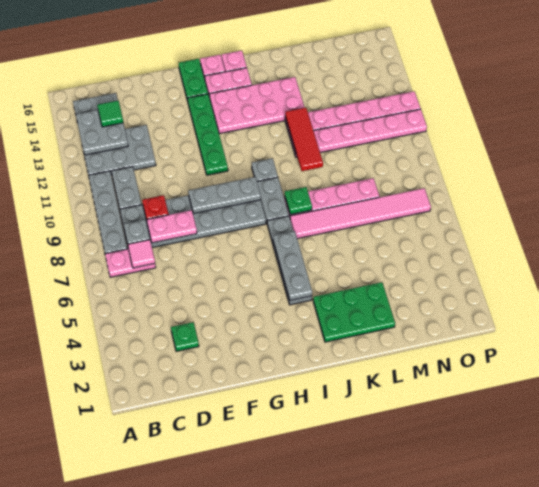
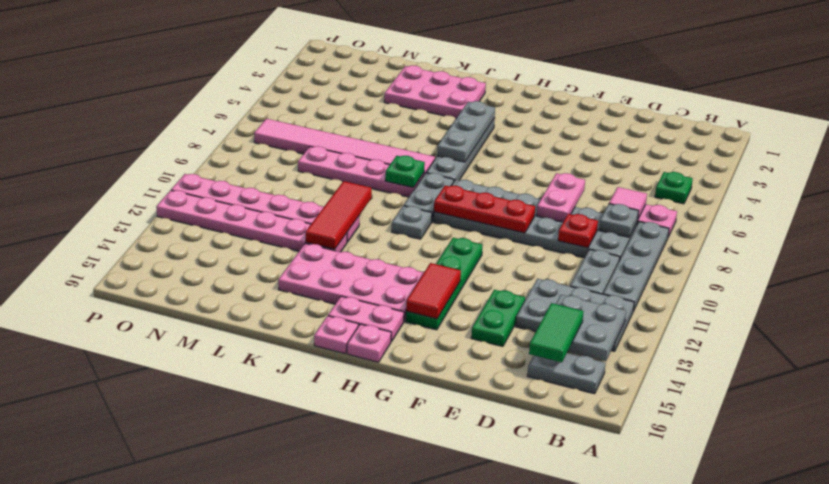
green 1x1 tile [97,101,123,127] -> green 1x2 tile [529,303,583,362]
green 1x1 plate [171,322,199,351] -> green 1x1 plate moved to [655,172,693,204]
pink 1x2 plate [147,210,197,243] -> pink 1x2 plate turned to [537,173,585,222]
grey 1x3 plate [188,177,261,213] -> red 1x3 plate [434,185,535,233]
none -> red 1x2 tile [406,263,461,319]
green 1x2 plate [179,59,208,101] -> green 1x2 plate moved to [471,290,525,346]
green 2x3 plate [313,282,395,342] -> pink 2x3 plate [384,65,486,118]

